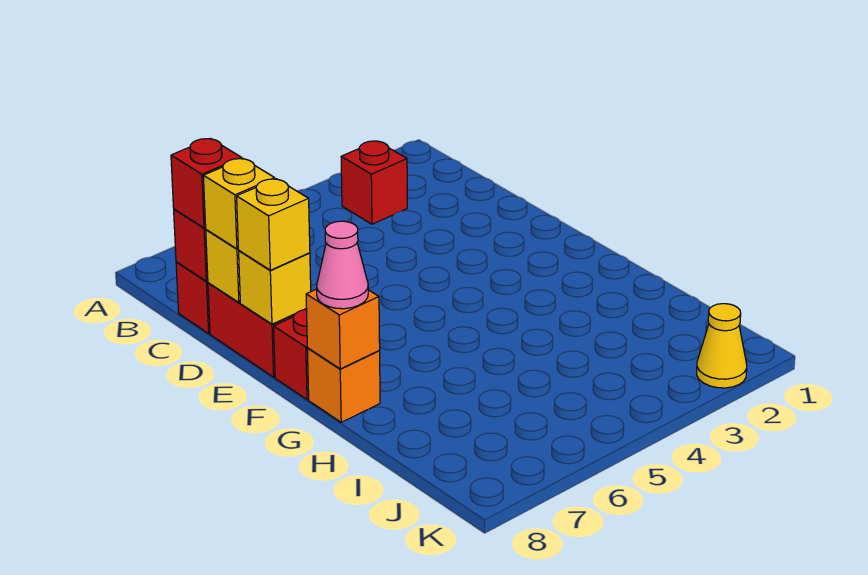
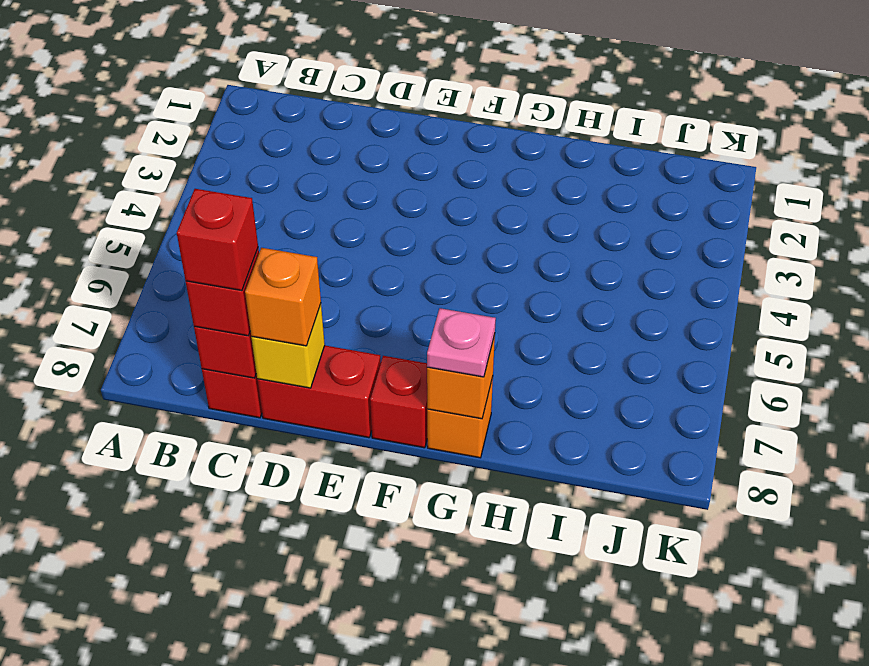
red 1x1 brick [341,141,407,224] -> red 1x1 brick moved to [177,189,258,291]
yellow 1x1 brick [203,159,275,249] -> orange 1x1 brick [245,248,321,346]
yellow 1x1 brick [239,251,311,324] -> none
yellow 1x1 brick [237,179,310,270] -> none
pink 1x1 cone [317,221,368,309] -> pink 1x1 plate [427,308,496,377]
yellow 1x1 cone [697,304,747,388] -> none

